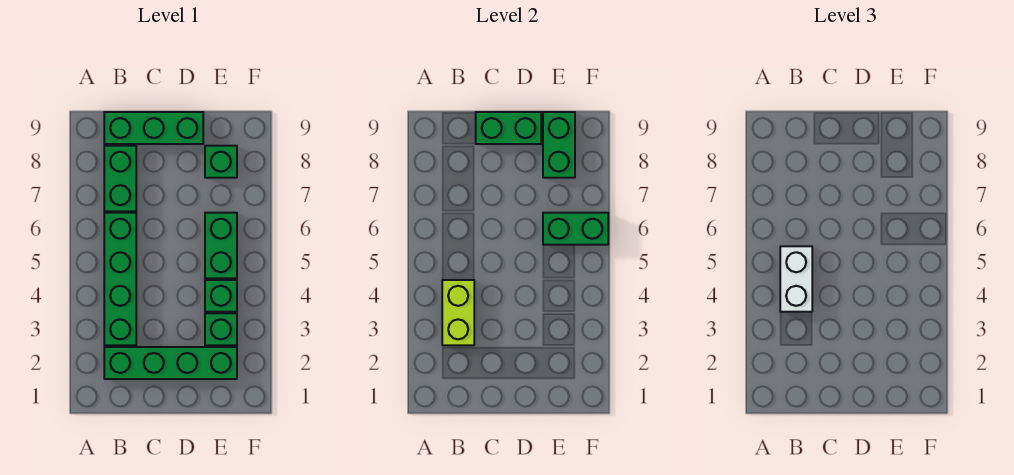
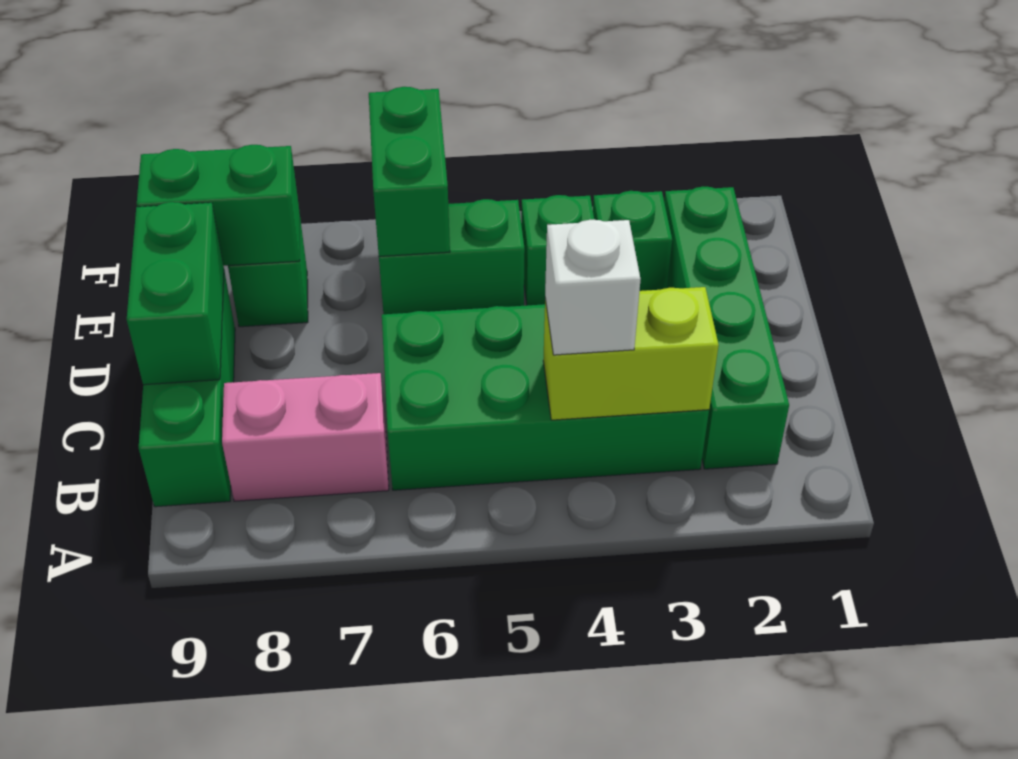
green 1x4 brick [104,213,136,345] -> green 2x4 brick [382,304,709,490]
white 1x2 brick [780,246,812,312] -> white 1x1 brick [545,220,641,355]
green 1x2 brick [104,146,136,211] -> pink 1x2 brick [222,373,389,501]

